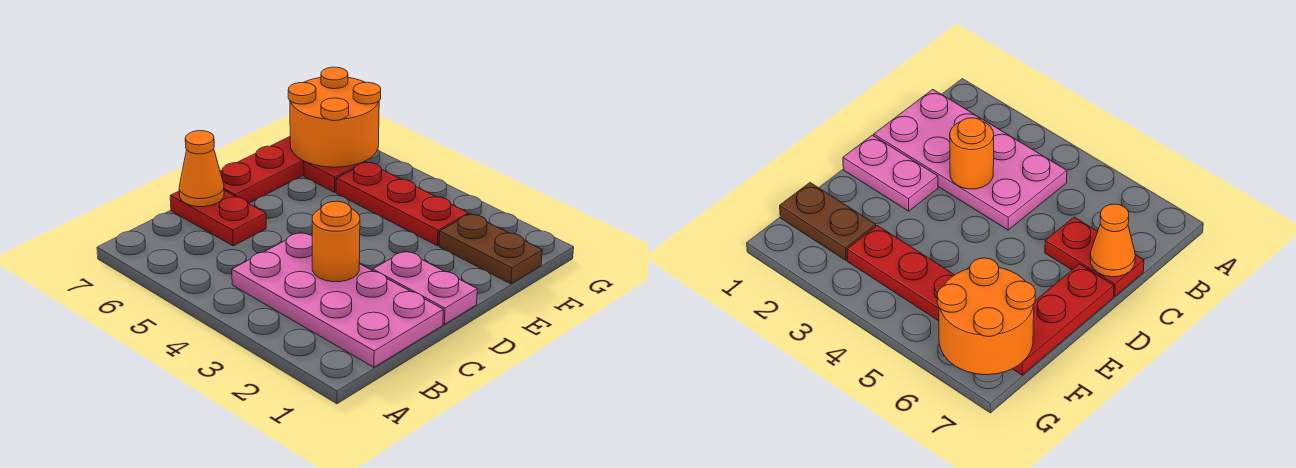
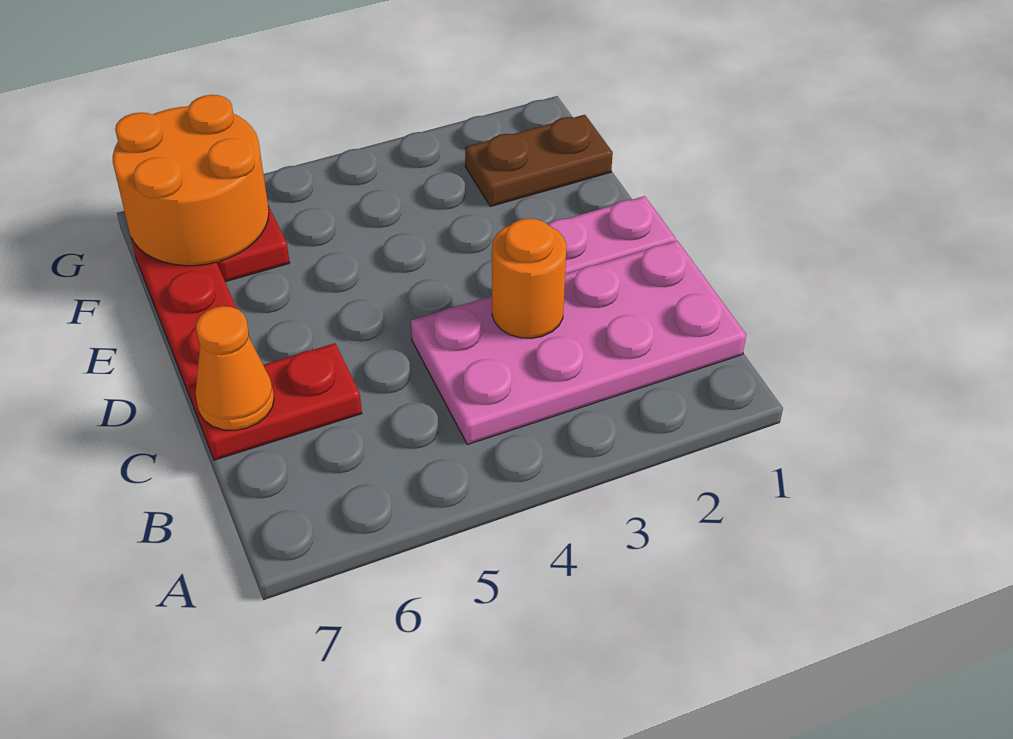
red 1x3 plate [336,163,469,246] -> none

